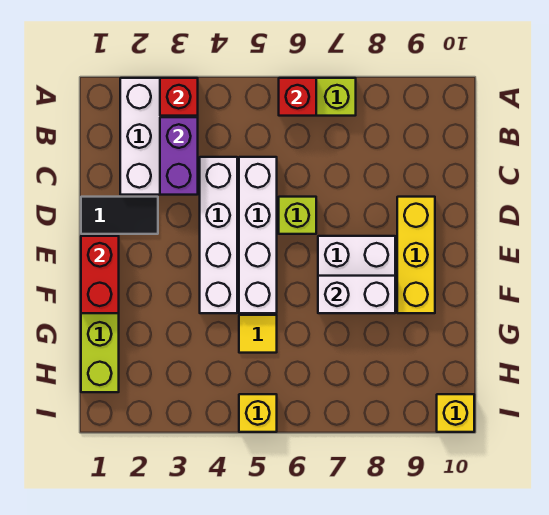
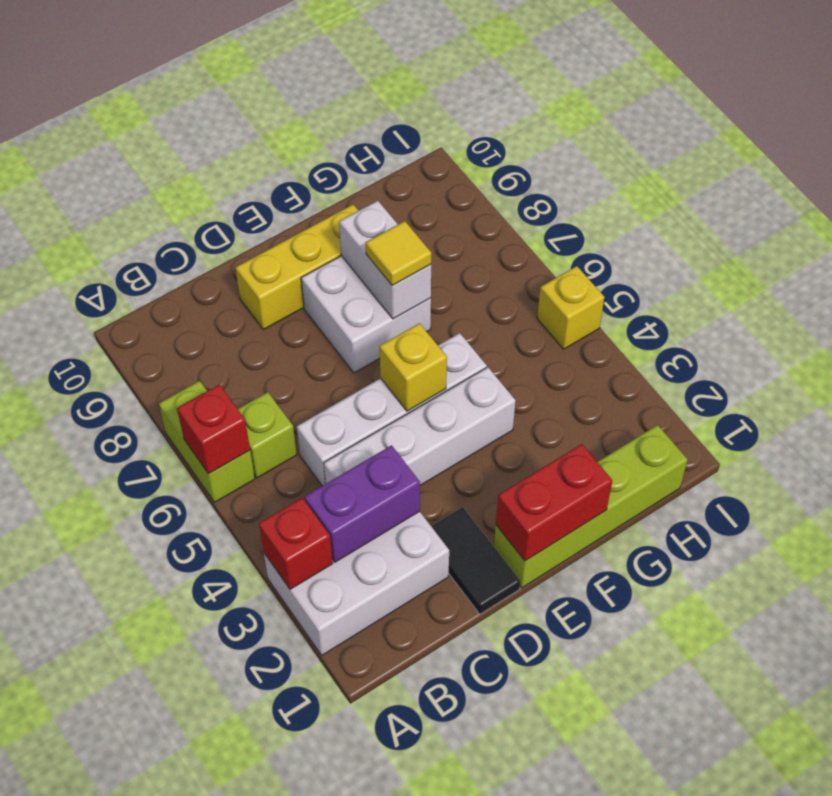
lime 1x1 brick [279,197,316,234] -> lime 1x1 brick moved to [238,392,297,478]
yellow 1x1 tile [239,315,277,353] -> yellow 1x1 tile moved to [366,221,431,286]
yellow 1x1 brick [437,394,474,432] -> yellow 1x1 brick moved to [379,323,447,411]

